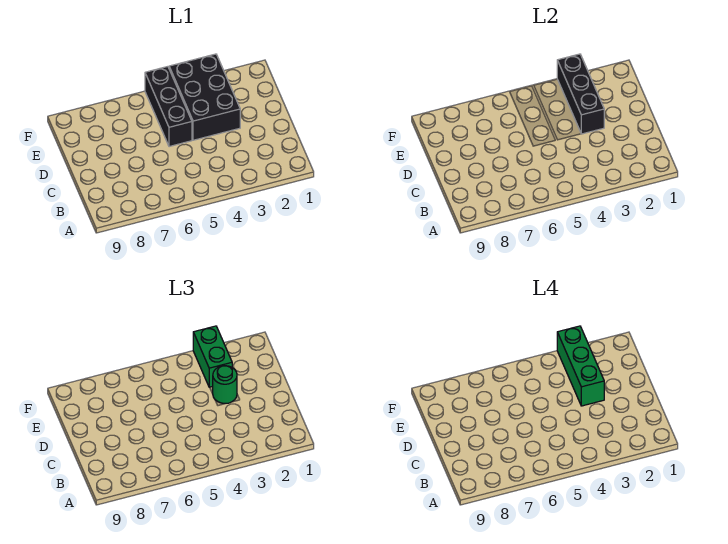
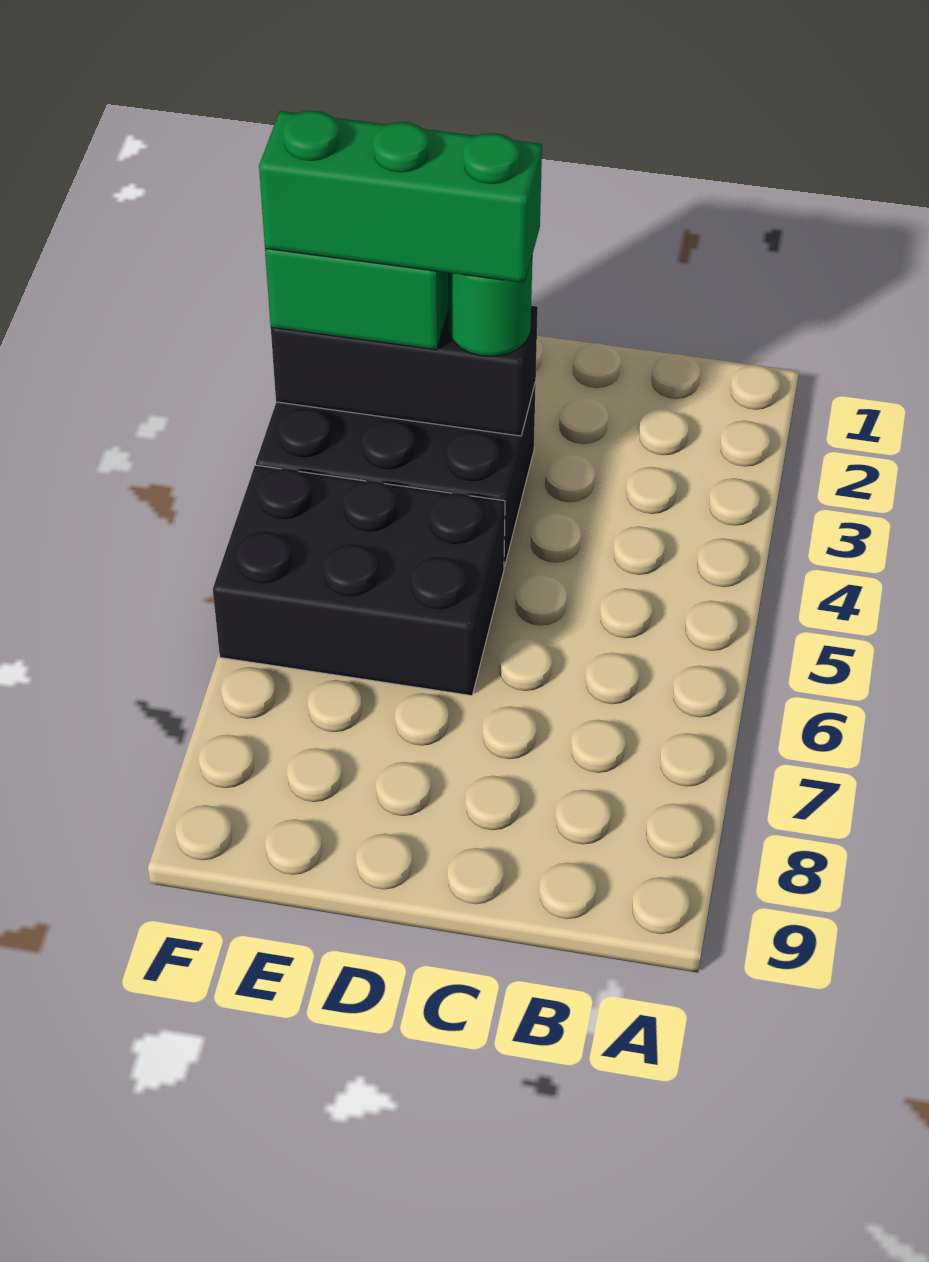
black 1x3 brick [145,67,192,147] -> black 2x3 brick [213,465,505,696]

